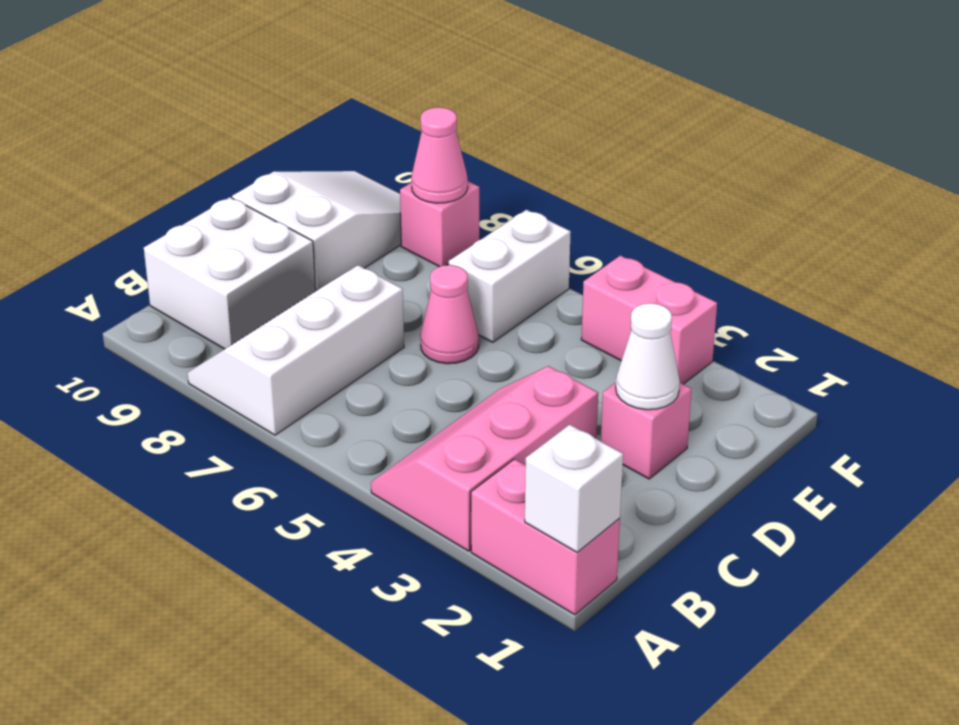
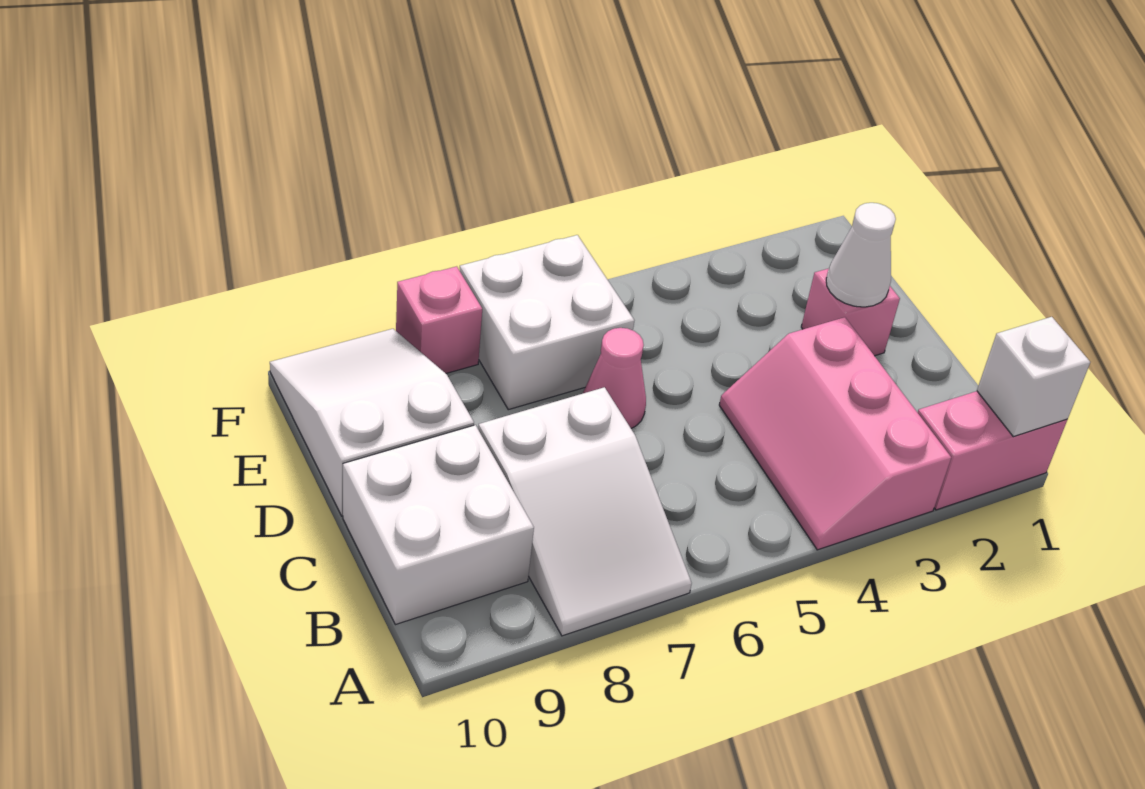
white 2x3 slope [188,265,404,435] -> white 2x3 slope turned to [478,387,692,636]
white 1x2 brick [449,210,571,342] -> white 2x2 brick [460,235,634,410]
pink 1x2 brick [581,256,717,384] -> none
pink 1x1 cone [411,107,468,203] -> none

